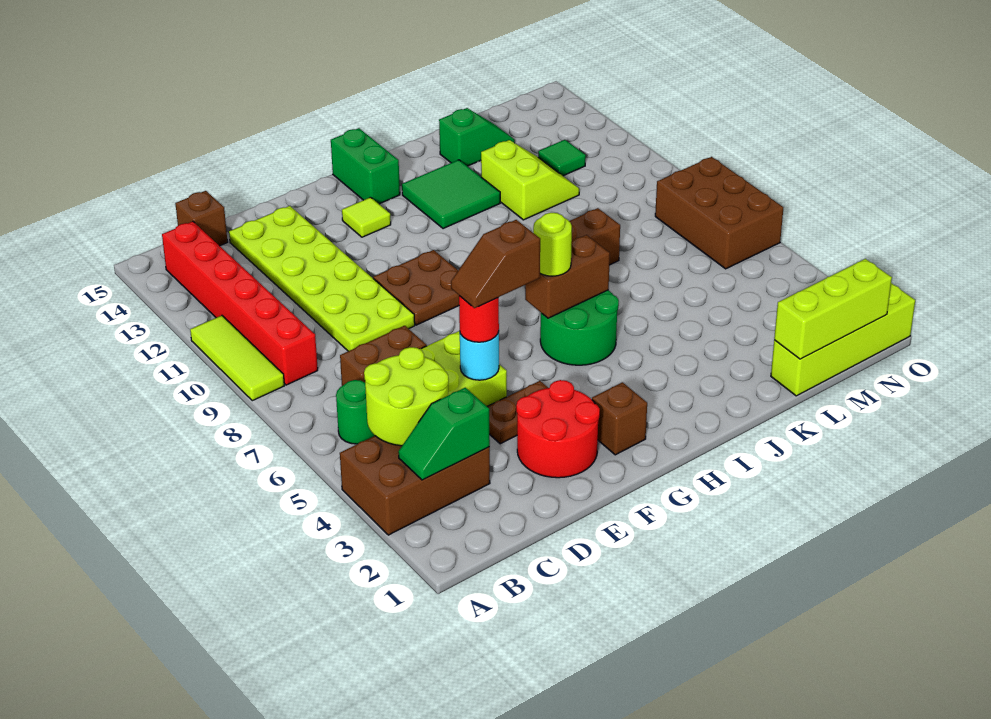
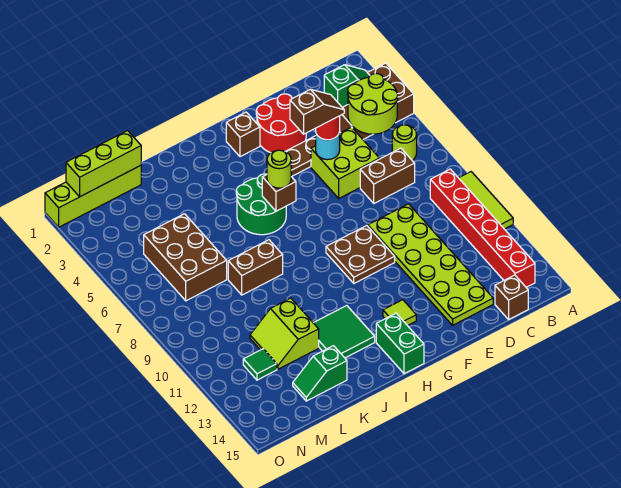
green 1x1 round brick [336,380,375,444] -> lime 1x1 round brick [392,125,417,160]
brown 1x2 brick [525,235,610,318] -> brown 1x1 brick [262,175,296,211]
brown 2x3 brick [655,157,783,269] -> brown 2x3 brick moved to [144,214,227,301]

